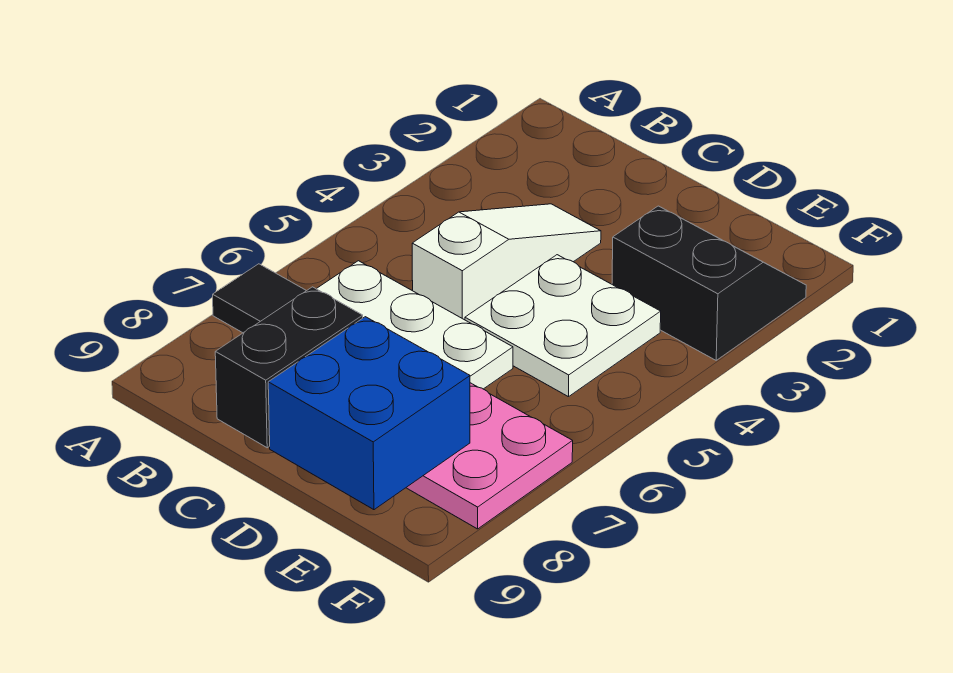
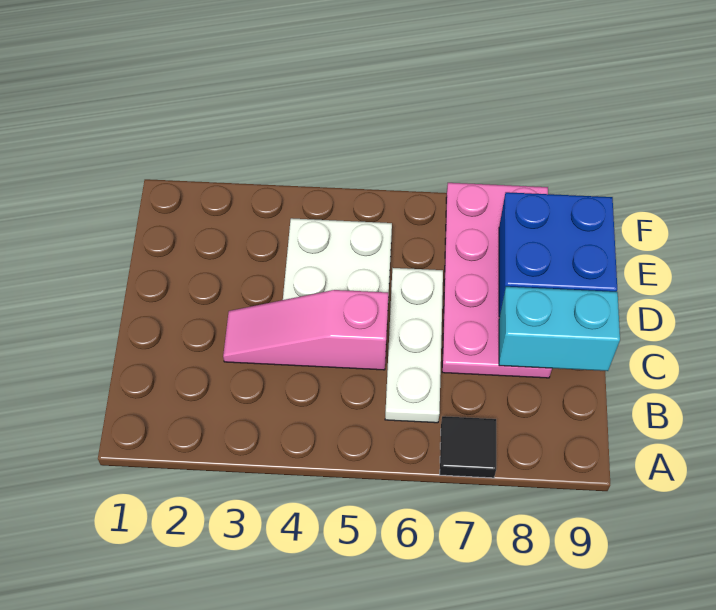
white 1x3 slope [412,204,601,320] -> pink 1x3 slope [223,290,389,370]
black 1x2 brick [215,287,363,448] -> cyan 1x2 brick [499,287,620,371]
black 2x2 slope [612,206,806,360] -> none

